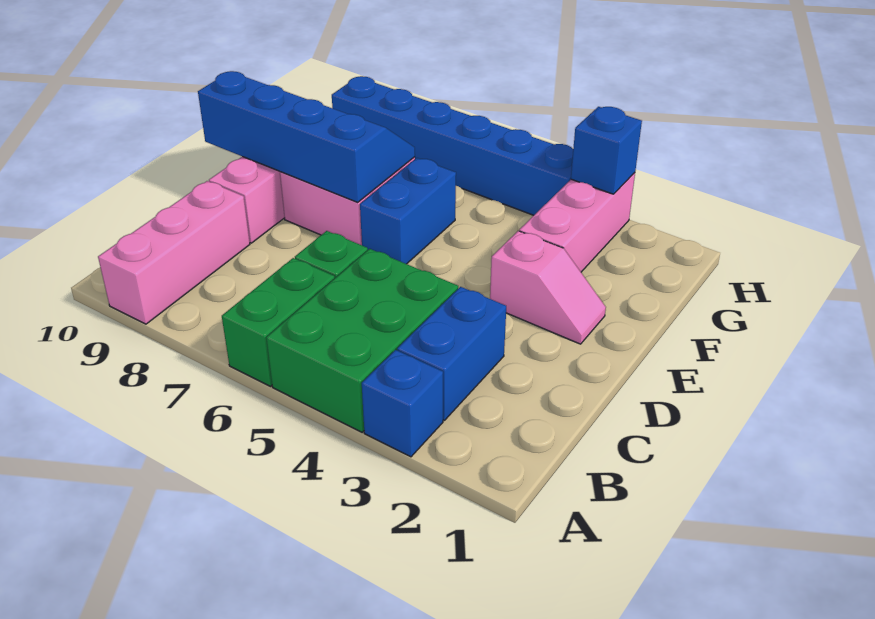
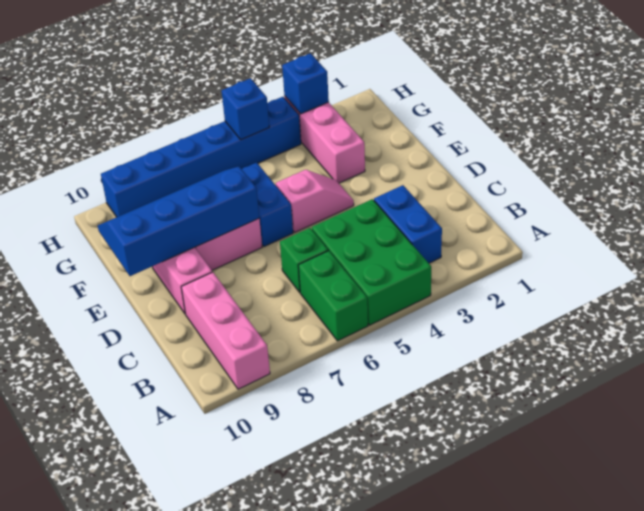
blue 1x1 brick [362,350,443,457] -> blue 1x1 brick moved to [222,78,269,140]
pink 1x2 slope [490,231,606,344] -> pink 1x2 slope moved to [276,170,354,232]

